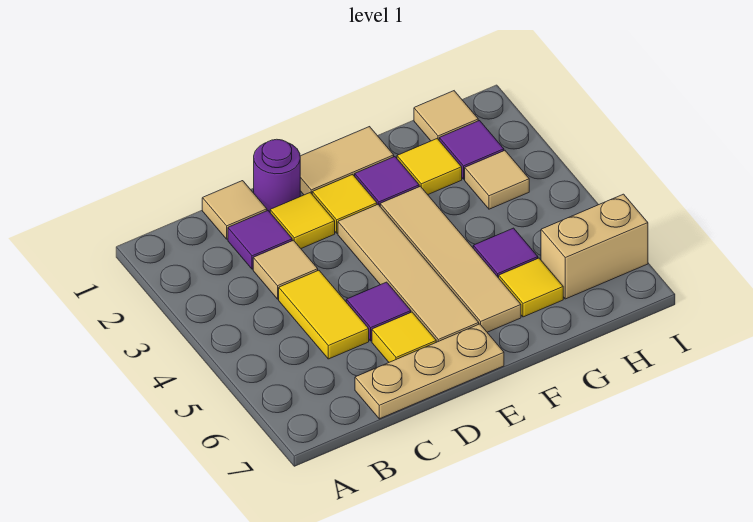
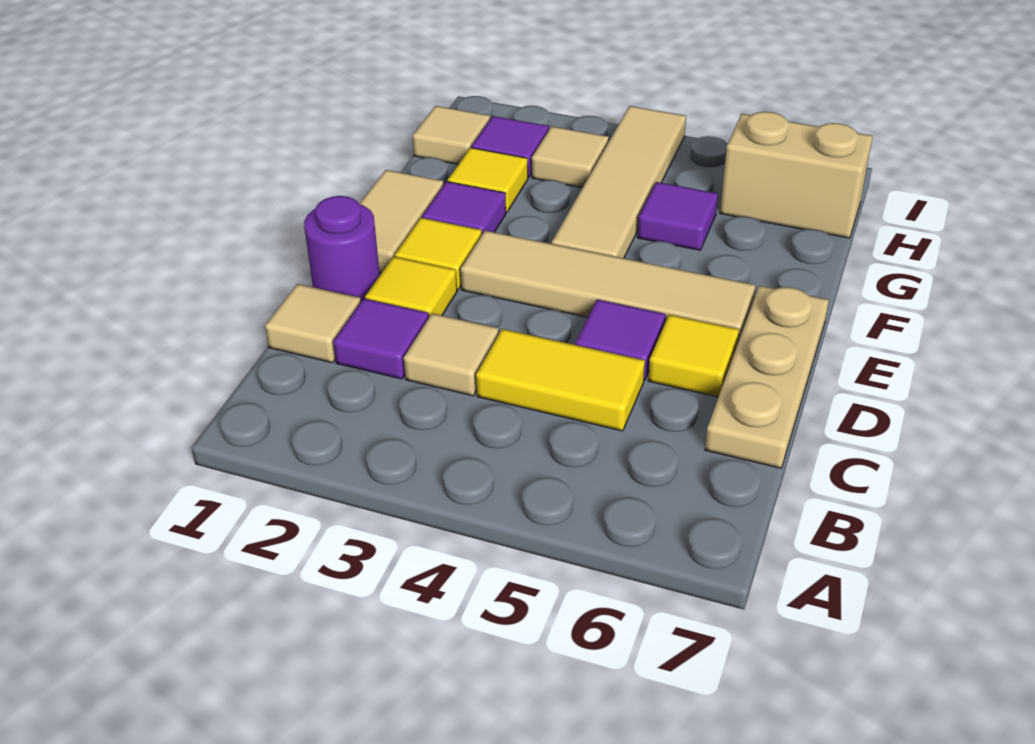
tan 1x4 tile [380,186,521,332] -> tan 1x4 tile turned to [552,106,686,258]
yellow 1x1 tile [499,258,563,317] -> none
tan 1x2 brick [541,194,648,299] -> tan 1x2 brick turned to [720,112,873,238]

